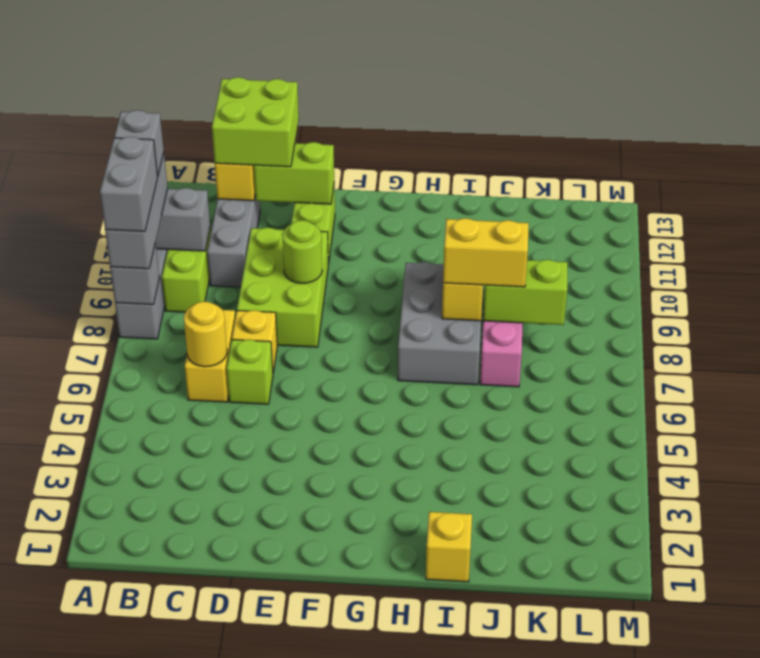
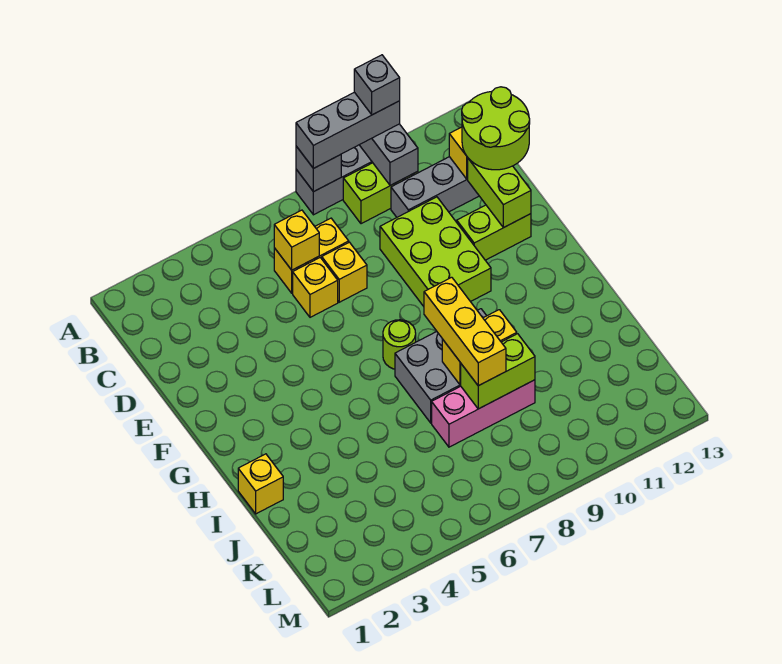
grey 1x2 brick [100,137,158,232] -> none
yellow 1x1 round brick [184,301,227,367] -> yellow 1x1 brick [274,210,319,270]
lime 2x2 brick [212,77,299,167] -> lime 2x2 round brick [462,87,530,170]
lime 1x1 brick [227,340,273,404] -> yellow 1x1 brick [293,258,338,317]
lime 2x3 brick [237,228,328,347] -> lime 2x3 brick turned to [380,197,491,306]
lime 1x1 round brick [282,220,322,283] -> lime 1x1 round brick moved to [383,320,416,369]
yellow 1x2 brick [443,218,529,287] -> yellow 1x3 brick [424,277,506,386]
lime 1x2 brick [483,260,567,325] -> lime 1x2 brick turned to [461,334,535,409]

